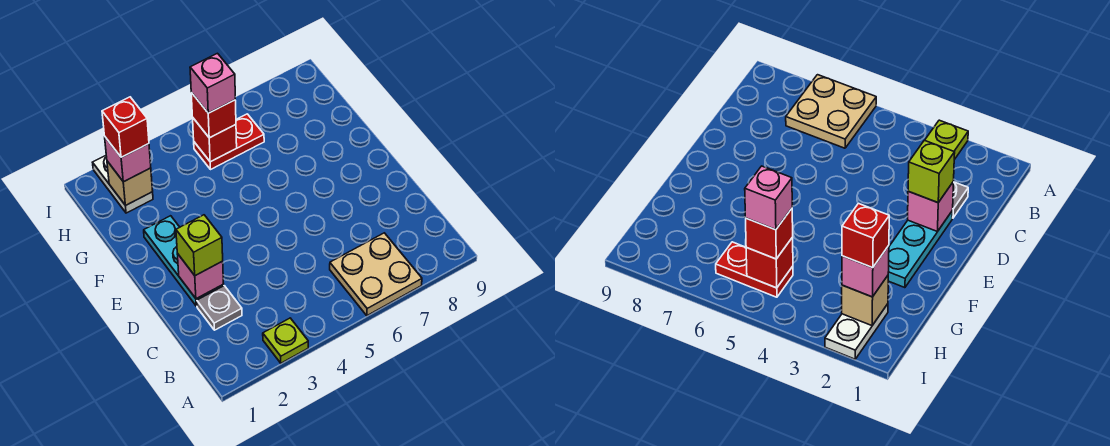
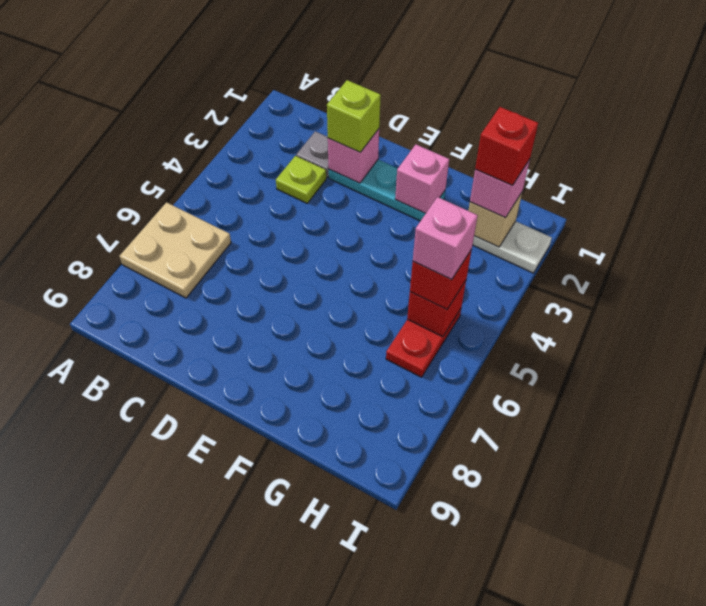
lime 1x1 plate [263,318,308,363] -> lime 1x1 plate moved to [276,156,326,203]
none -> pink 1x1 brick [395,145,449,214]

